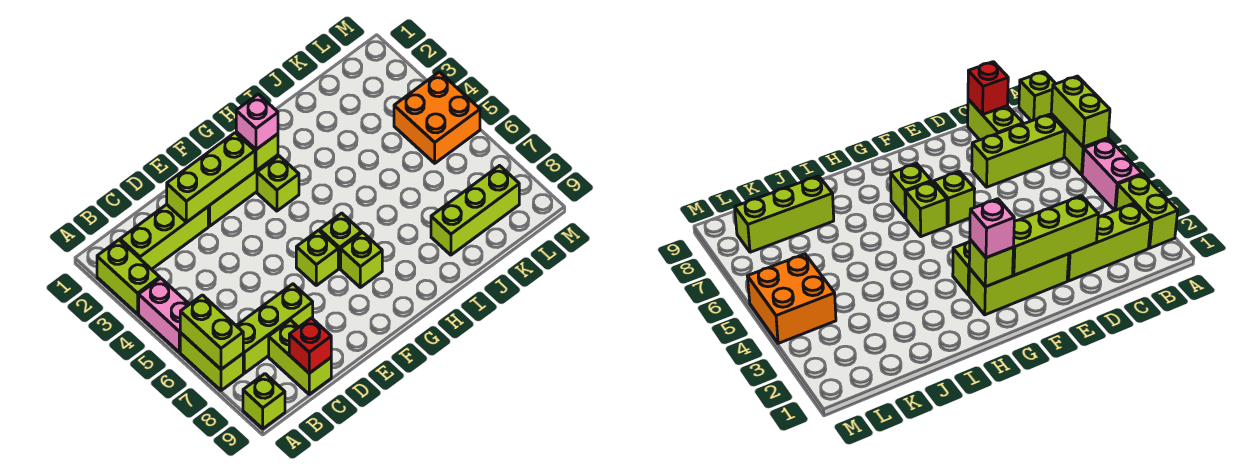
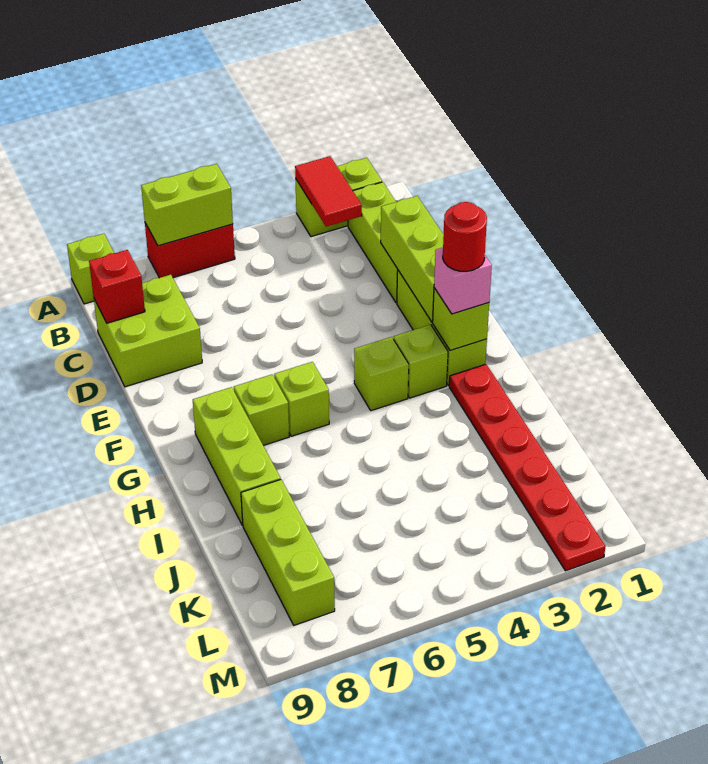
none -> red 1x2 tile [295,156,362,227]
pink 1x2 brick [139,278,189,352] -> none
lime 1x2 brick [180,333,243,390] -> red 1x2 brick [145,223,235,278]
lime 1x3 brick [236,284,313,373] -> lime 1x3 brick moved to [193,387,281,525]
lime 1x2 brick [269,320,331,394] -> lime 2x2 brick [94,275,202,387]
lime 1x1 brick [296,230,338,285] -> lime 1x1 brick moved to [354,337,409,411]
none -> red 1x1 round brick [443,202,487,272]
none -> red 1x6 plate [449,364,605,571]
orange 2x2 brick [394,72,480,163] -> none

